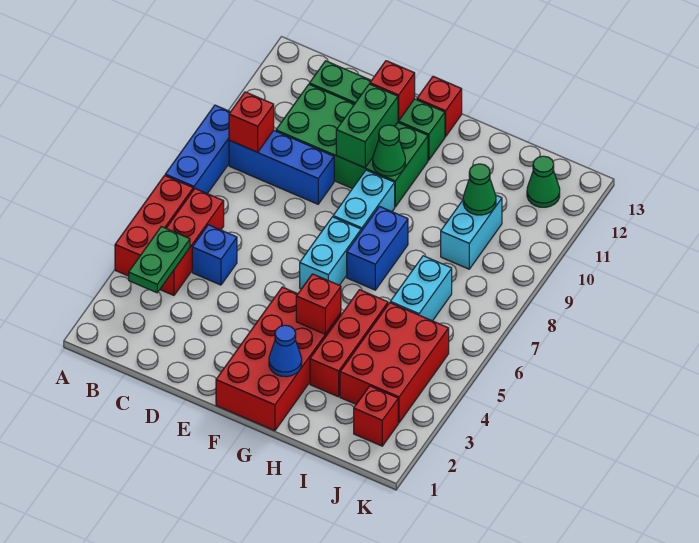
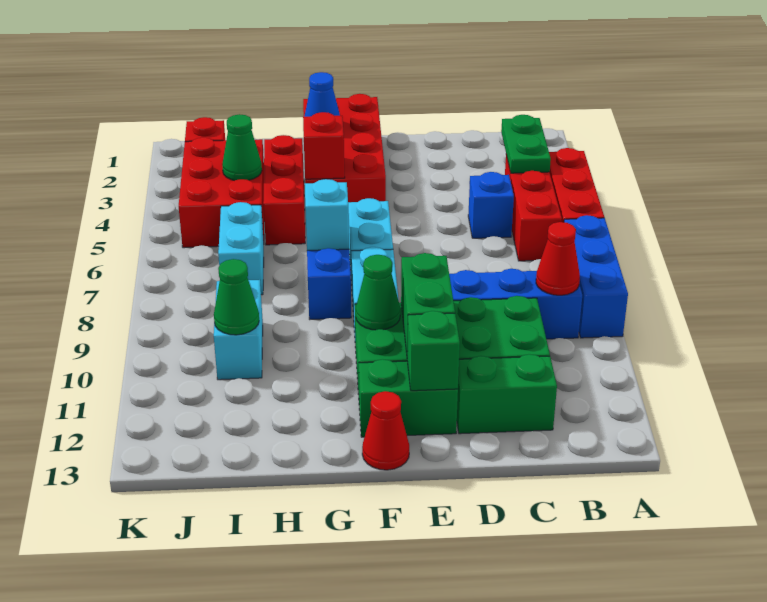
red 1x1 brick [229,92,274,152] -> red 1x1 cone [536,222,580,295]
red 1x1 brick [370,61,415,121] -> green 1x1 brick [407,311,460,391]
red 1x1 brick [417,76,462,137] -> red 1x1 cone [362,391,409,470]
none -> cyan 1x1 brick [305,179,349,251]
green 1x1 cone [527,156,560,207] -> green 1x1 cone moved to [222,114,262,181]

